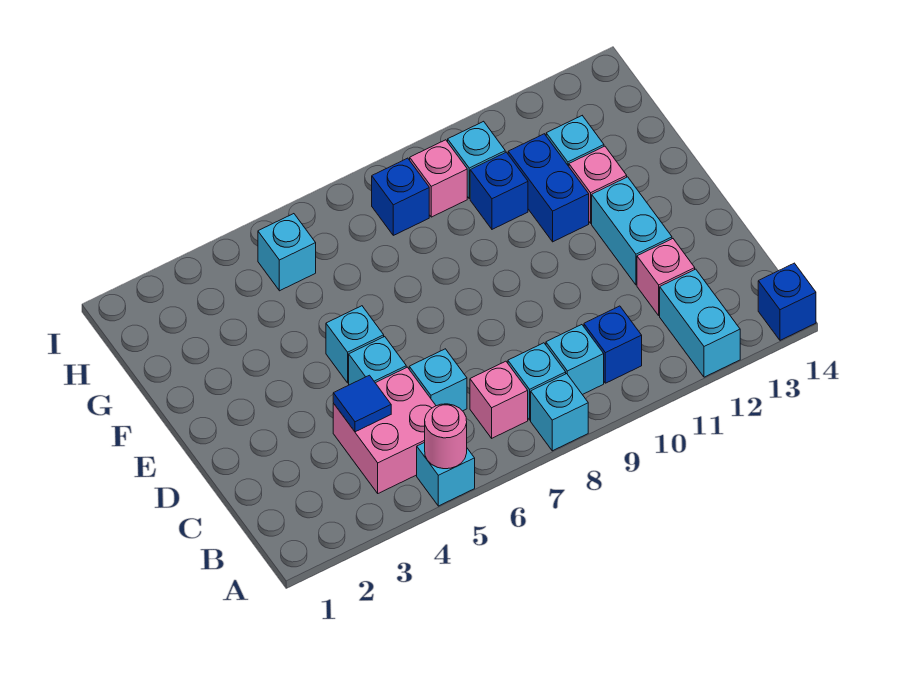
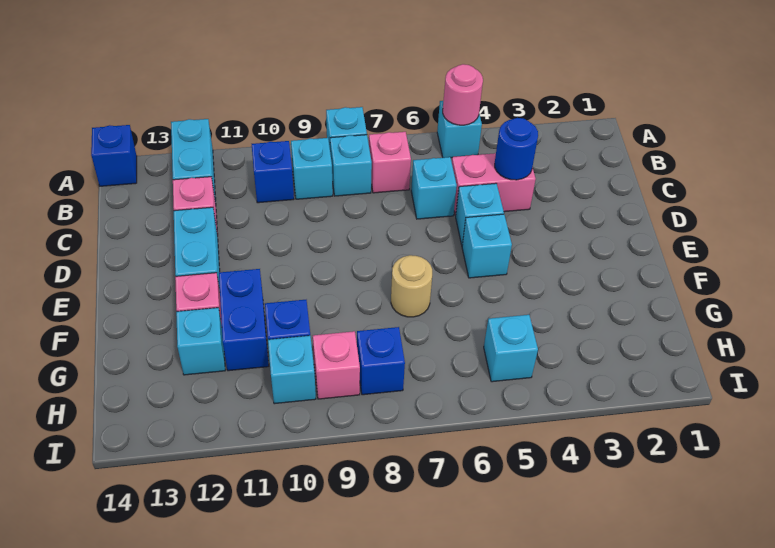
pink 2x2 brick [333,367,436,493] -> pink 1x2 brick [452,153,536,215]
blue 1x1 tile [333,375,391,432] -> blue 1x1 round brick [495,118,538,180]
none -> tan 1x1 round brick [391,255,432,317]

